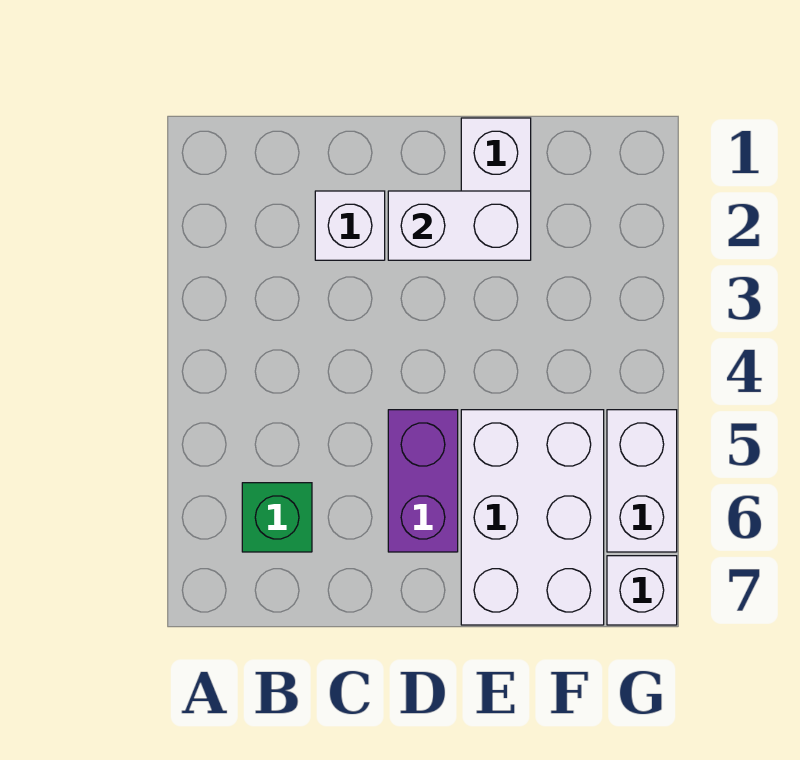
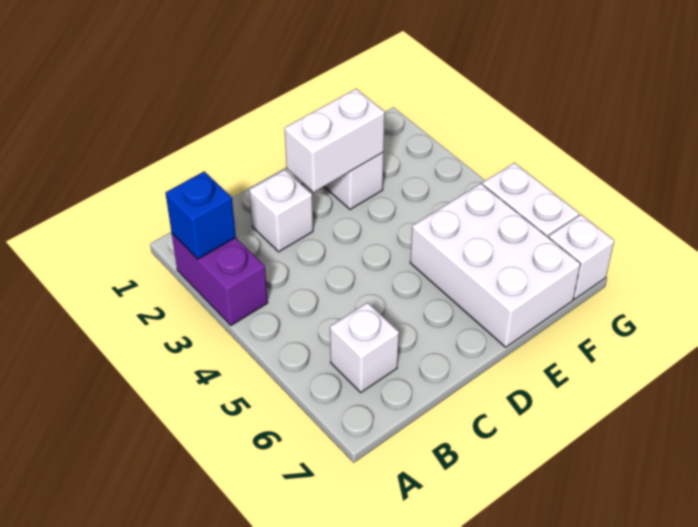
none -> blue 1x1 brick [165,171,236,259]
green 1x1 brick [242,483,312,552] -> white 1x1 brick [330,303,399,392]
purple 1x2 brick [388,410,458,552] -> purple 1x2 brick moved to [172,234,268,325]

